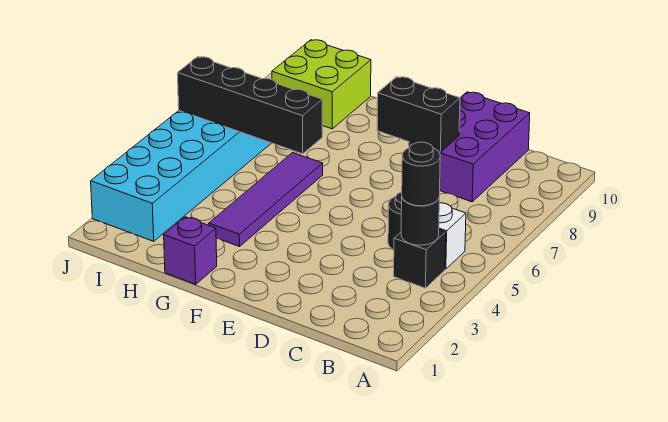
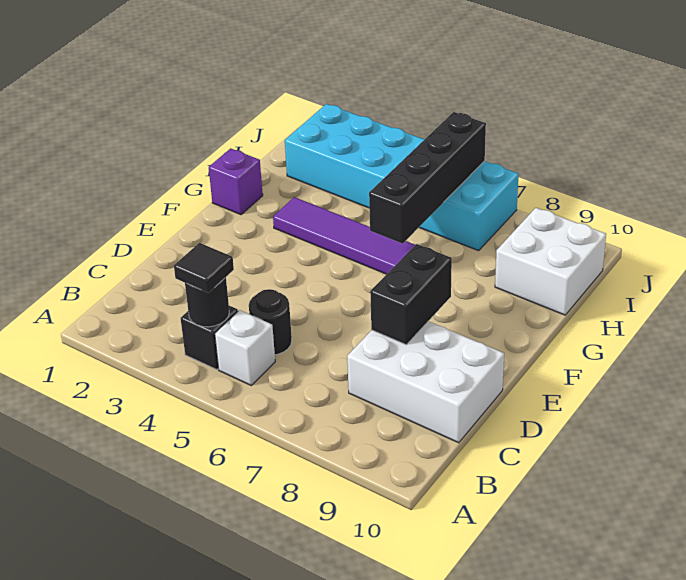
black 1x1 round brick [402,142,440,206] -> black 1x1 tile [174,243,234,293]
purple 2x3 brick [409,92,530,202] -> white 2x3 brick [347,321,504,443]
lime 2x2 brick [272,40,371,129] -> white 2x2 brick [495,208,606,315]

